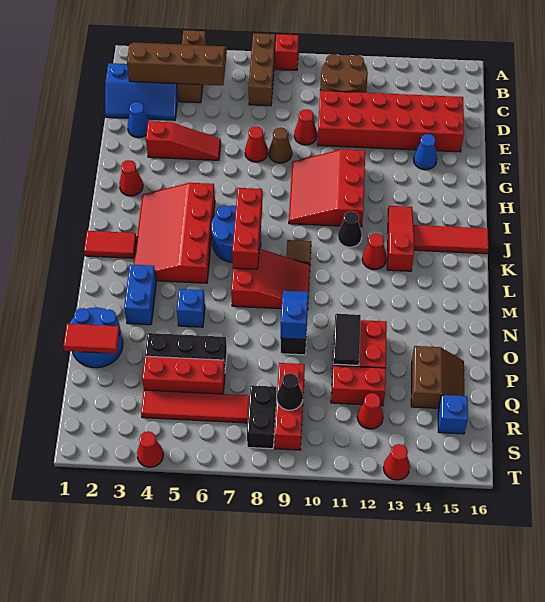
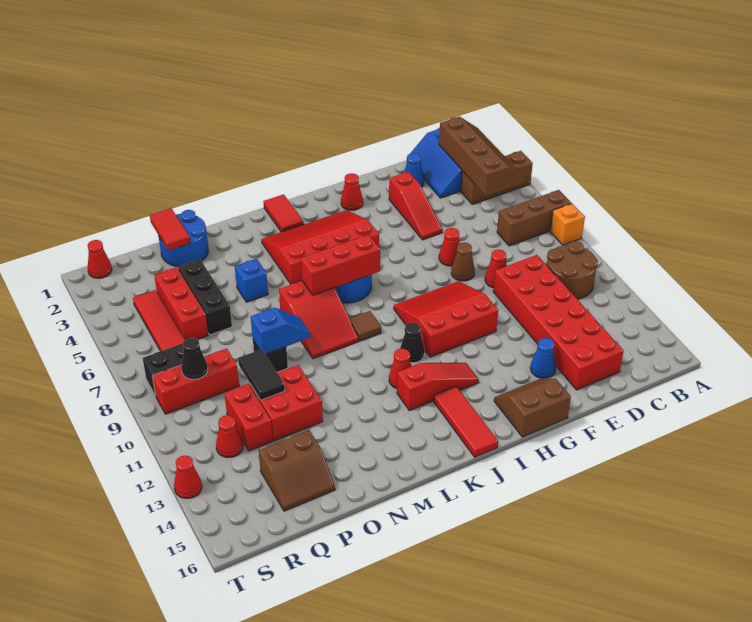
red 1x1 brick [275,34,299,70] -> orange 1x1 brick [550,204,585,245]
none -> brown 2x2 slope [494,379,571,437]
blue 1x2 brick [124,264,156,325] -> none
black 1x2 tile [333,314,361,365] -> black 1x2 tile turned to [238,349,285,400]
blue 1x1 brick [438,395,468,434] -> none
red 1x1 cone [137,431,163,467] -> red 1x1 cone moved to [88,240,112,278]

